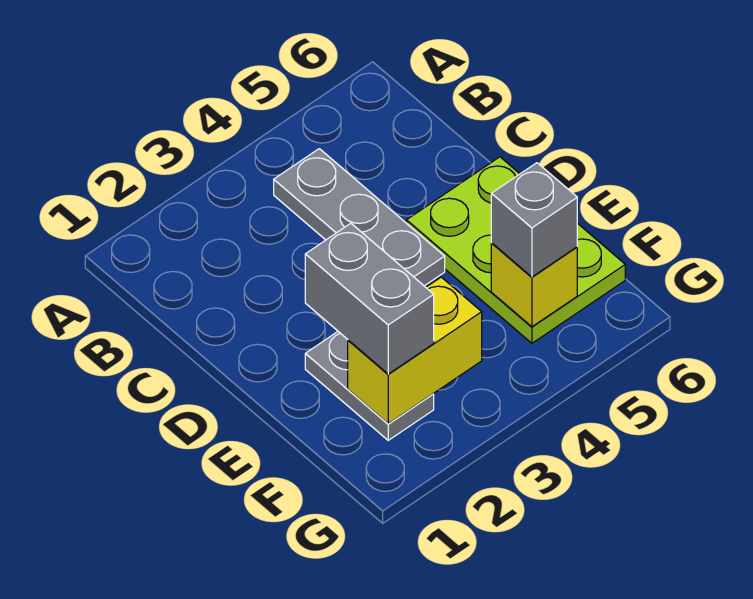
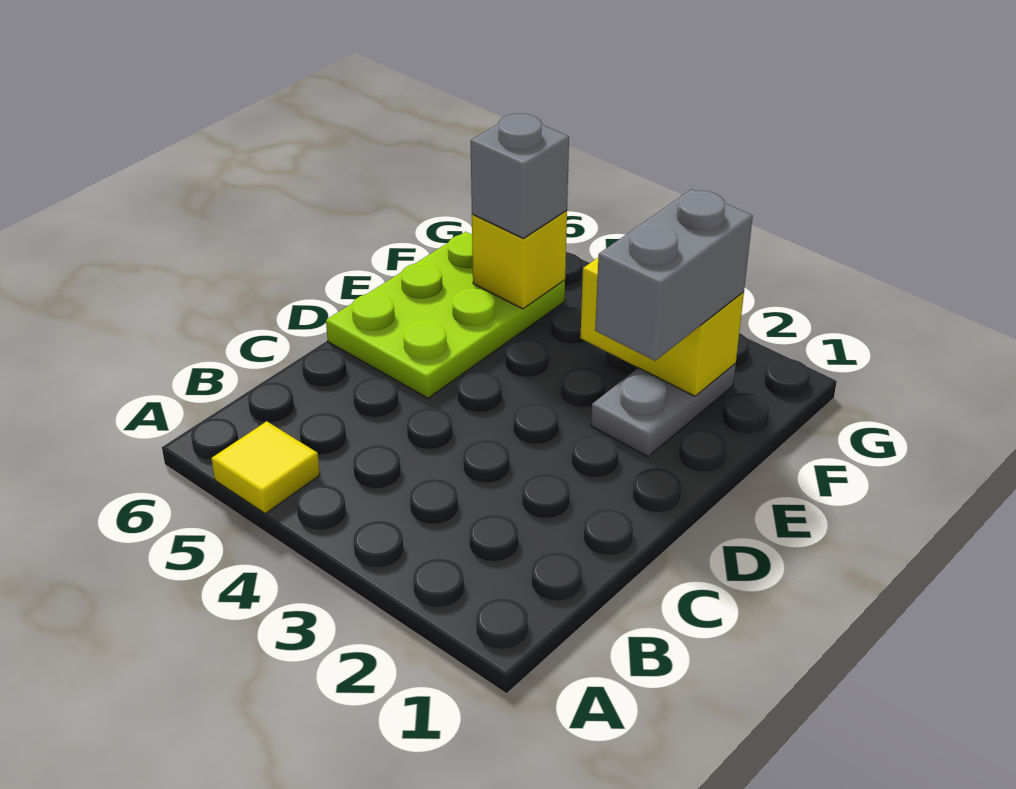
none -> yellow 1x1 tile [211,421,320,514]
grey 1x3 plate [274,149,445,286] -> none

